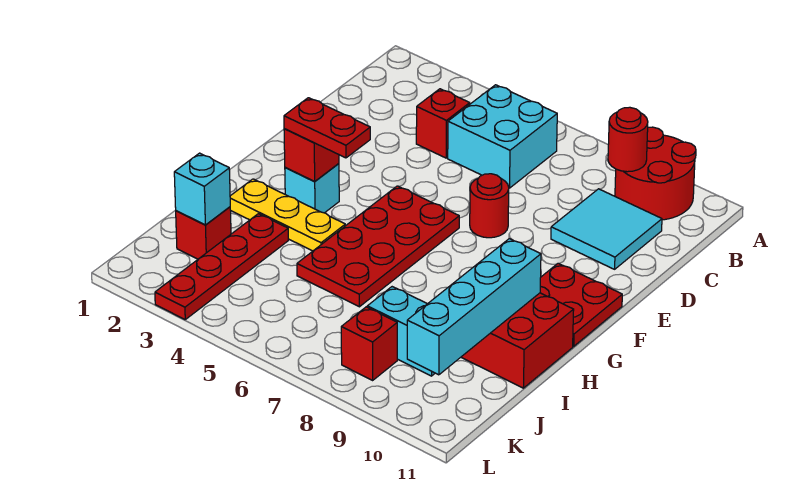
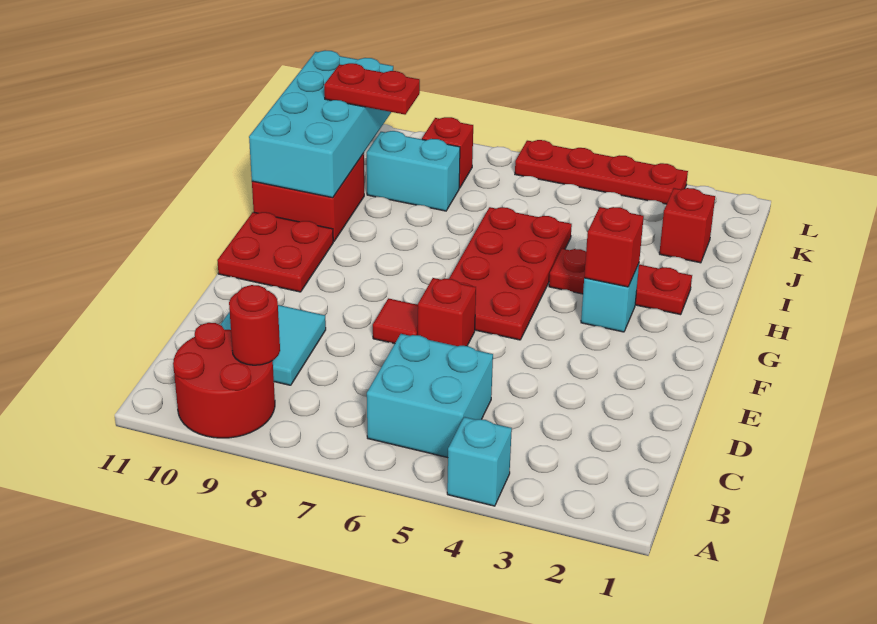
red 1x1 brick [416,89,470,158] -> red 1x1 brick moved to [418,278,476,346]
red 1x1 round brick [470,174,509,238] -> red 1x1 tile [373,298,418,344]
red 1x2 plate [284,98,370,158] -> red 1x2 plate moved to [324,63,420,115]
yellow 1x3 plate [230,179,345,251] -> red 1x3 plate [549,249,692,315]
cyan 1x4 brick [407,239,541,375] -> cyan 2x4 brick [249,50,393,198]
red 1x4 plate [155,214,288,319] -> red 1x4 plate turned to [515,140,688,204]
cyan 1x1 brick [174,153,230,225] -> cyan 1x1 brick moved to [447,417,512,506]

